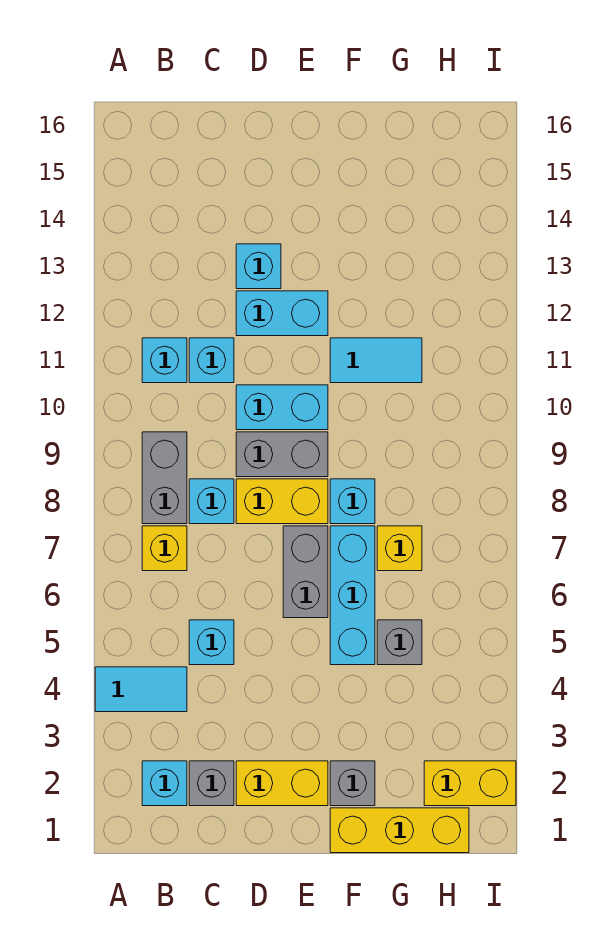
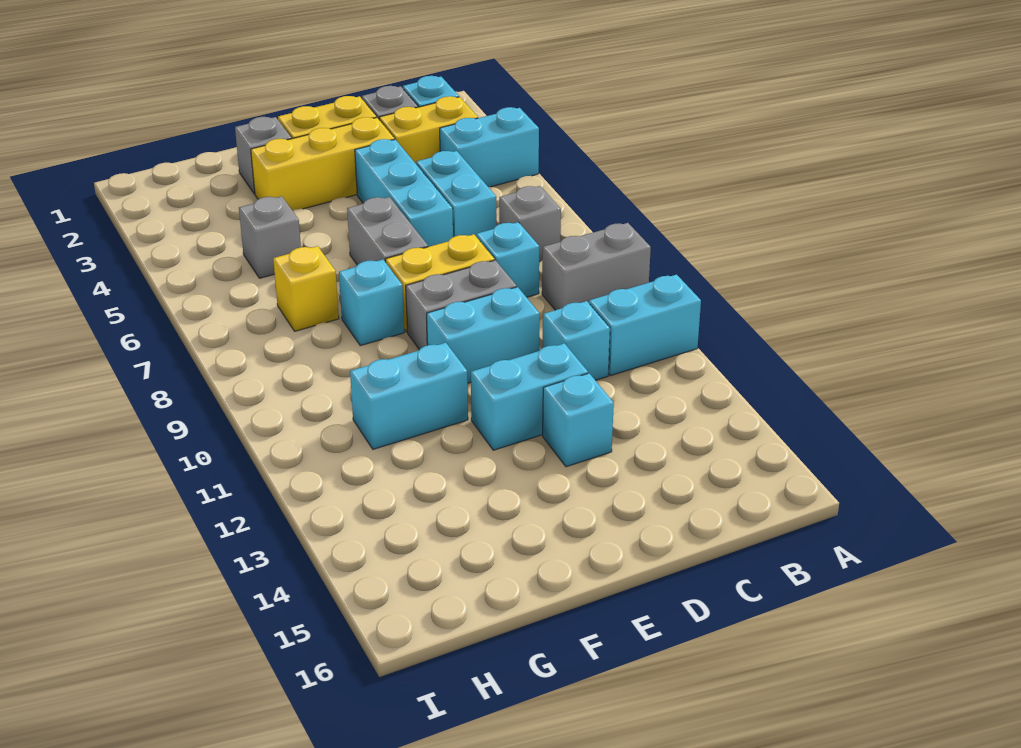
cyan 1x2 tile [95,667,187,712] -> cyan 1x2 brick [440,107,539,187]
yellow 1x1 brick [142,526,187,571] -> grey 1x1 brick [499,186,561,262]
grey 1x2 brick [142,432,187,524] -> grey 1x2 brick turned to [542,223,651,310]
cyan 1x1 brick [142,338,187,383] -> cyan 1x2 brick [589,275,701,376]
cyan 1x1 brick [189,620,234,665] -> cyan 1x2 brick [416,151,496,237]
yellow 1x3 brick [330,808,469,853] -> yellow 1x3 brick moved to [251,117,395,210]
cyan 1x3 brick [330,526,375,665] -> cyan 1x3 brick moved to [355,139,453,247]
cyan 1x2 tile [330,338,422,383] -> cyan 1x2 brick [350,343,468,449]
yellow 1x2 brick [424,761,516,806] -> yellow 1x2 brick moved to [379,96,478,163]

